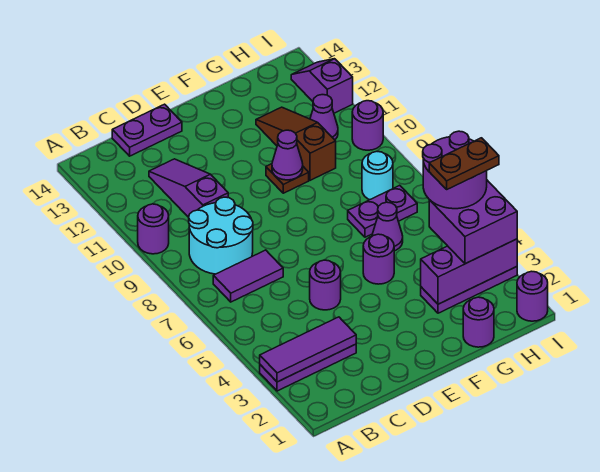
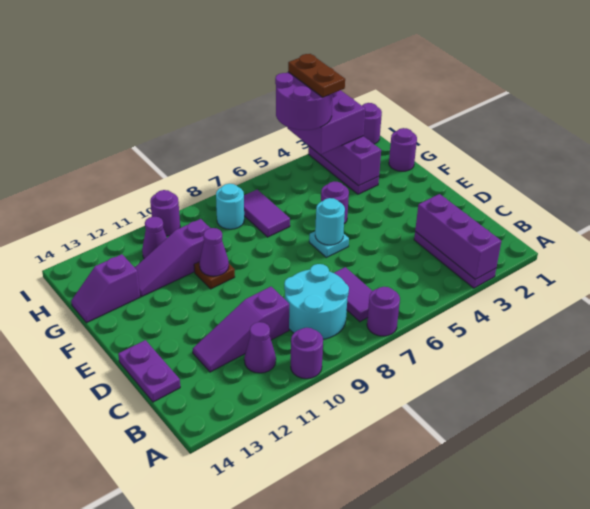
purple 1x3 tile [260,317,356,382] -> purple 1x3 brick [415,194,501,279]
purple 1x1 round brick [310,260,341,310] -> purple 1x1 round brick moved to [367,287,400,336]
none -> cyan 1x1 plate [309,232,349,257]
none -> cyan 1x1 round brick [315,198,345,245]
purple 1x1 cone [372,202,403,251] -> purple 1x1 cone moved to [244,322,276,373]
purple 1x2 plate [348,185,417,237] -> purple 1x2 tile [244,190,290,237]
brown 1x3 slope [256,107,336,180] -> purple 1x3 slope [135,219,210,297]
purple 1x2 slope [291,59,353,113] -> purple 1x2 slope moved to [71,254,140,323]

